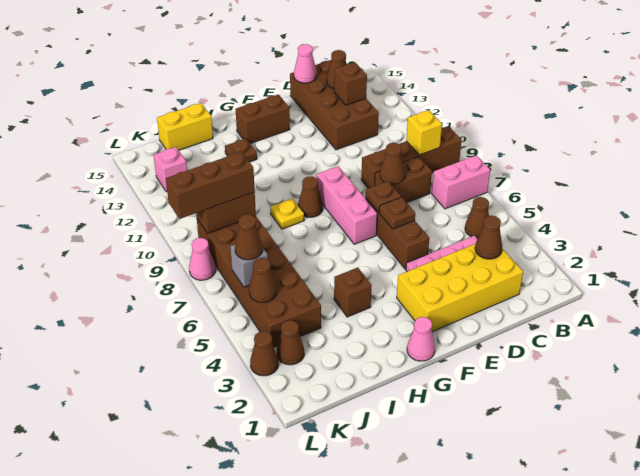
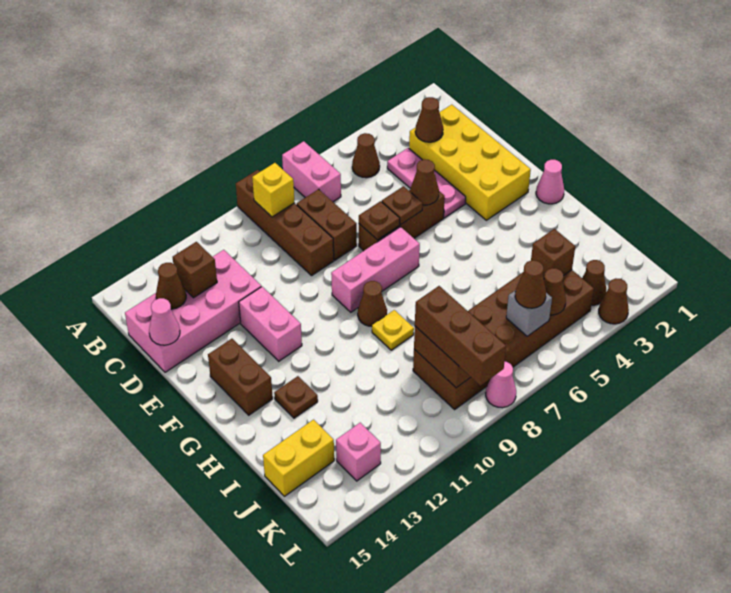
brown 2x4 brick [290,60,379,150] -> pink 2x4 brick [125,250,261,372]
brown 1x1 cone [380,143,405,184] -> brown 1x1 cone moved to [410,160,439,205]
none -> pink 1x2 brick [239,287,302,361]
brown 1x1 brick [334,267,372,317] -> brown 1x1 brick moved to [531,229,575,278]
yellow 1x2 brick [157,103,213,150] -> yellow 1x2 brick turned to [263,420,334,496]

